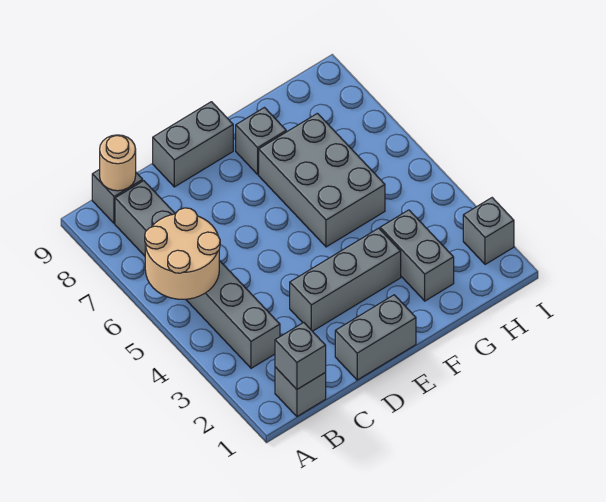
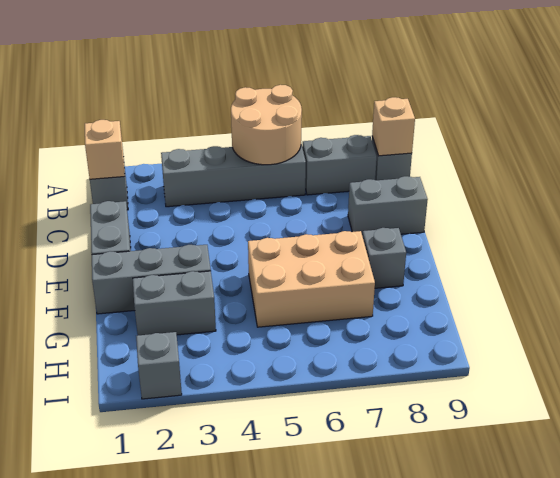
grey 1x1 brick [275,322,326,389] -> tan 1x1 brick [85,120,125,179]
tan 1x1 round brick [100,135,136,191] -> tan 1x1 brick [372,97,415,156]
grey 1x3 brick [290,228,401,331] -> grey 1x3 brick turned to [92,245,211,314]
grey 1x2 brick [153,102,233,187] -> grey 1x2 brick turned to [348,176,428,236]
grey 2x3 brick [259,113,385,247] -> tan 2x3 brick [248,231,375,327]

